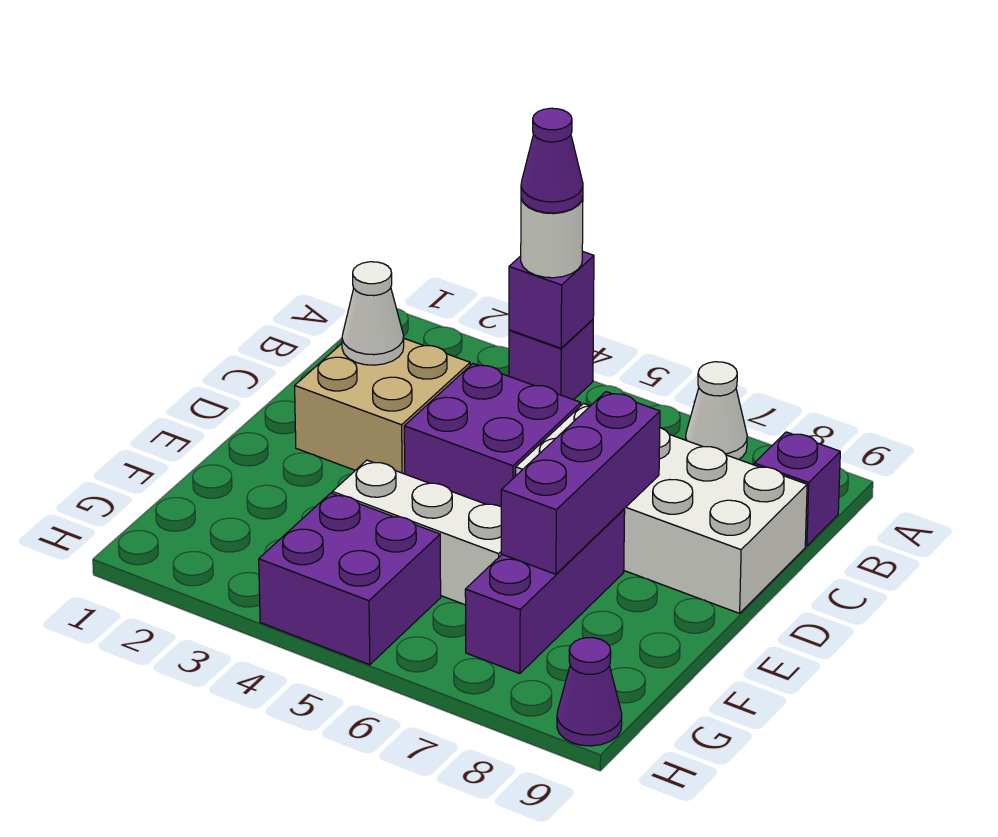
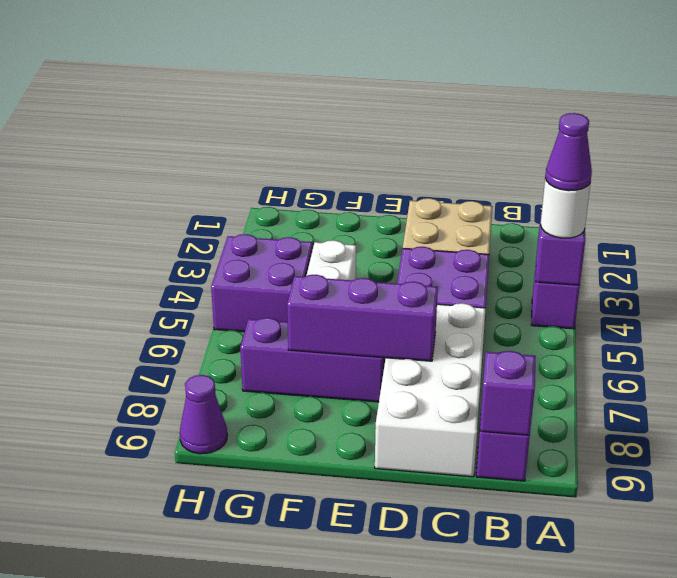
white 1x1 cone [686,362,747,459] -> none
none -> purple 1x1 brick [480,351,536,435]
white 1x1 cone [342,262,404,365] -> none

